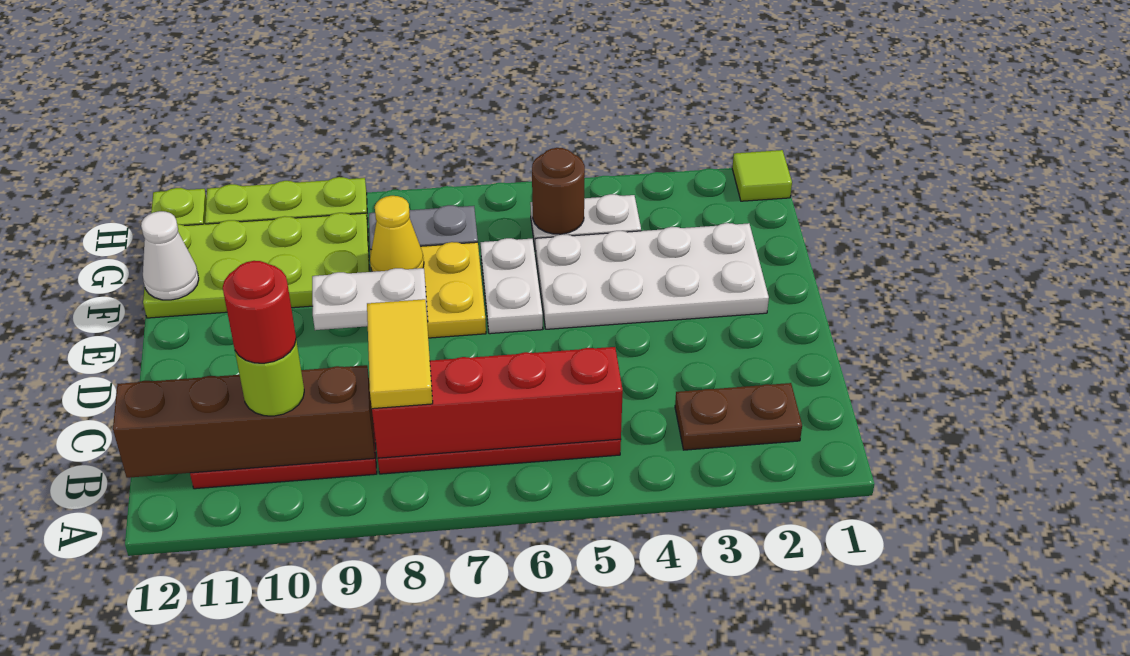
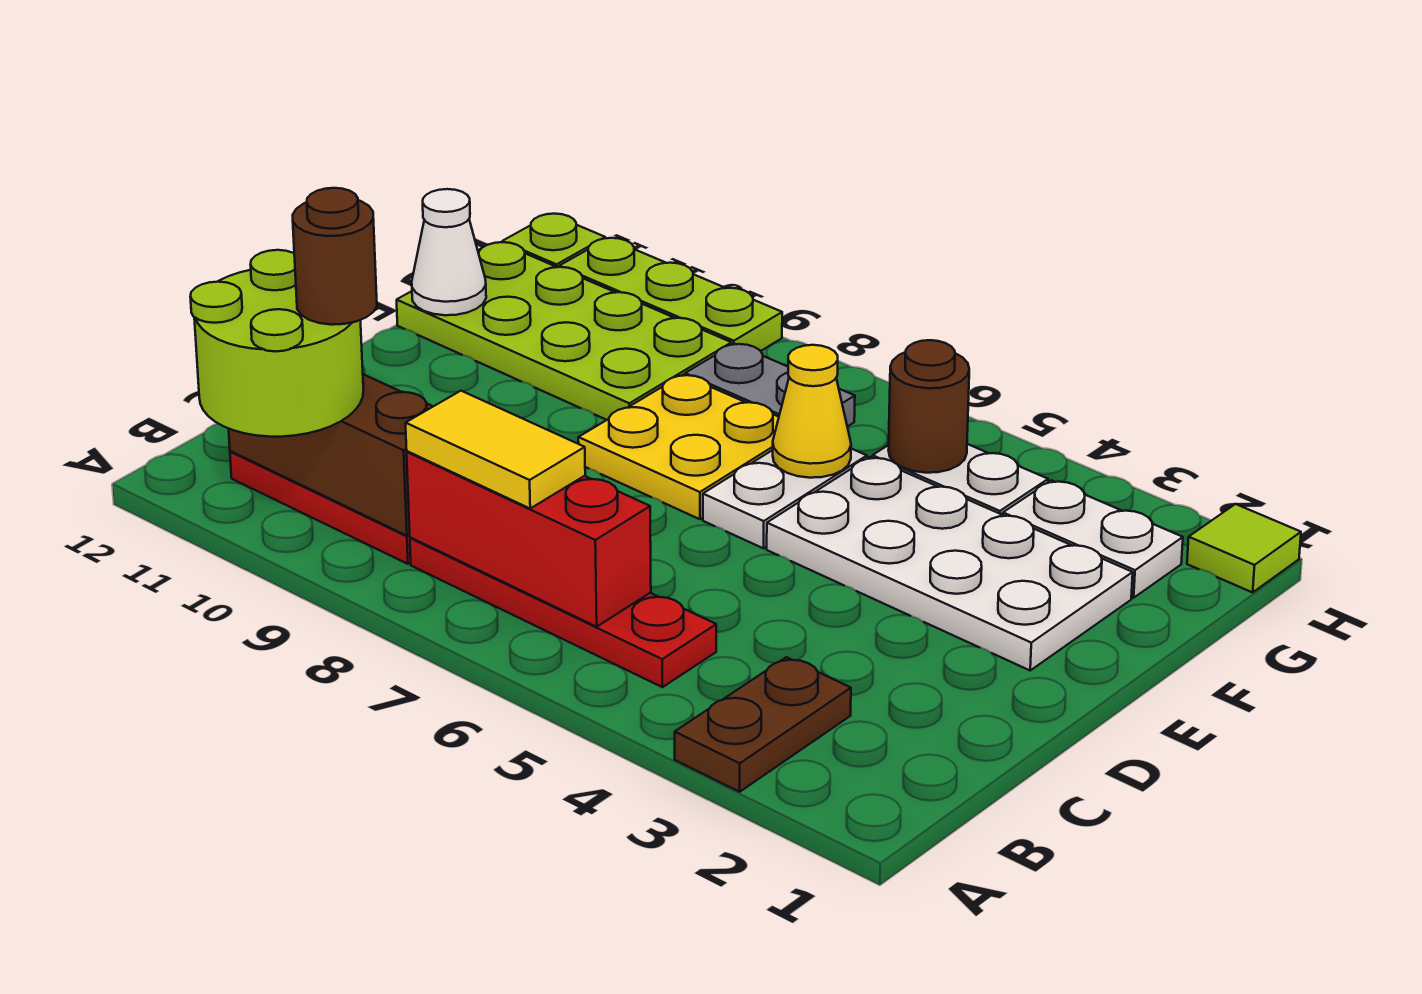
brown 1x2 plate [675,383,802,450] -> brown 1x2 plate turned to [675,657,851,792]
red 1x4 brick [372,347,623,458] -> red 1x3 brick [407,451,651,627]
yellow 1x2 tile [367,299,433,409] -> yellow 1x2 tile turned to [406,391,585,508]
brown 1x4 brick [113,365,375,478] -> brown 1x3 brick [229,374,433,536]
lime 1x1 round brick [235,341,304,416] -> lime 2x2 round brick [190,250,363,437]
red 1x1 round brick [223,261,296,363] -> brown 1x1 round brick [293,188,377,325]
white 1x2 plate [312,268,428,330] -> white 1x2 plate moved to [1003,480,1183,598]
yellow 1x1 cone [370,196,424,272] -> yellow 1x1 cone moved to [773,345,851,478]

